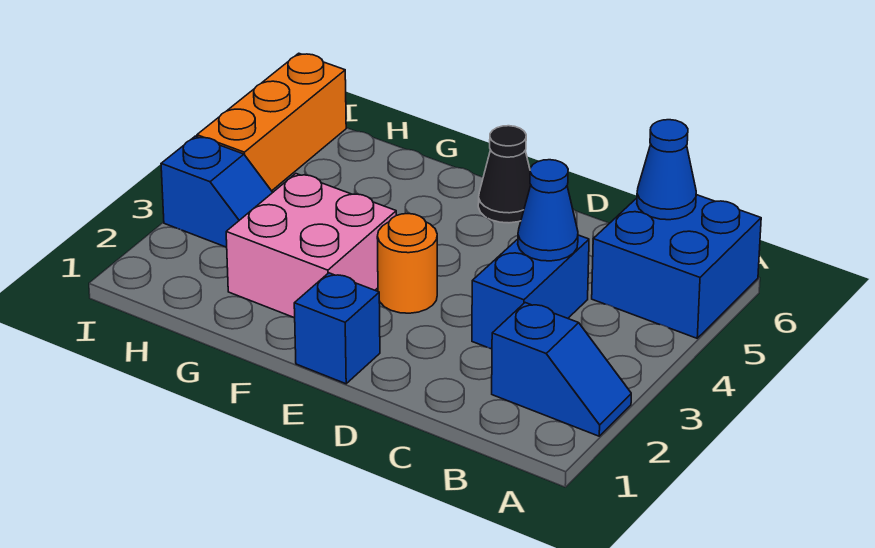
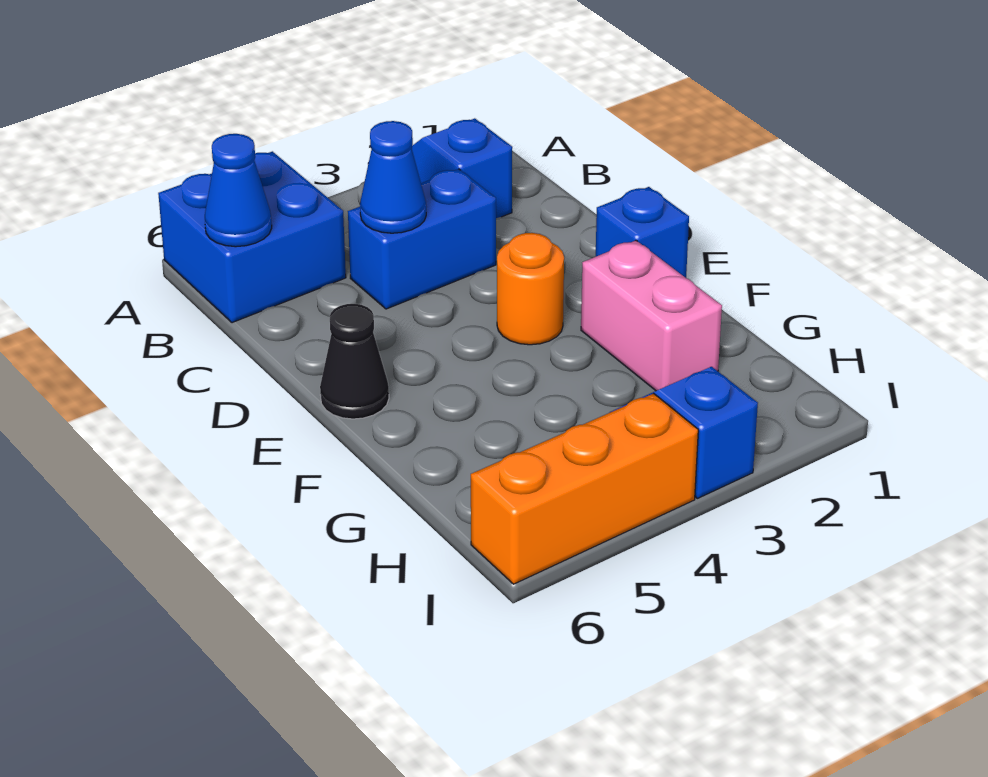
pink 2x2 brick [226,174,396,318] -> pink 1x2 brick [581,240,722,391]

